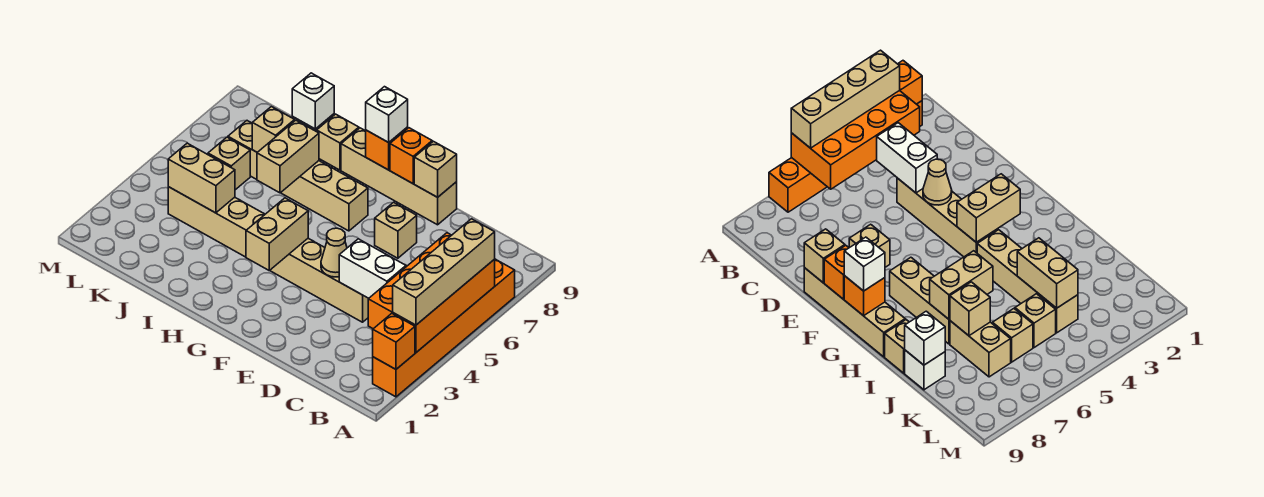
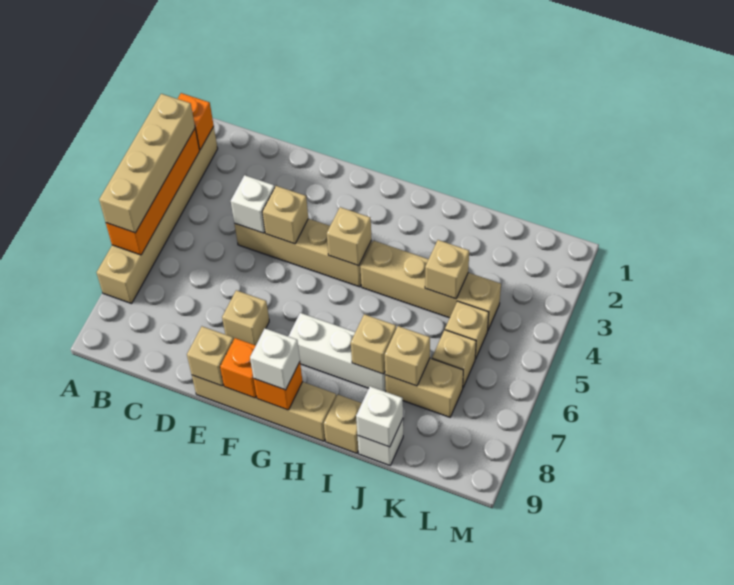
orange 1x6 brick [373,259,515,397] -> tan 1x6 brick [97,127,218,304]
orange 2x4 brick [368,233,495,352] -> orange 1x4 brick [106,129,200,255]
white 1x2 brick [339,239,406,298] -> white 1x1 brick [231,175,275,233]
tan 1x1 cone [321,228,347,277] -> tan 1x1 brick [262,186,308,244]
tan 1x2 brick [246,198,308,271] -> tan 1x1 brick [327,207,372,266]
tan 1x3 brick [281,161,368,231] -> white 1x3 brick [288,313,386,392]
tan 1x2 brick [257,120,319,193] -> tan 1x1 brick [351,314,396,374]
tan 1x2 brick [168,143,235,213] -> tan 1x1 brick [425,240,469,299]

